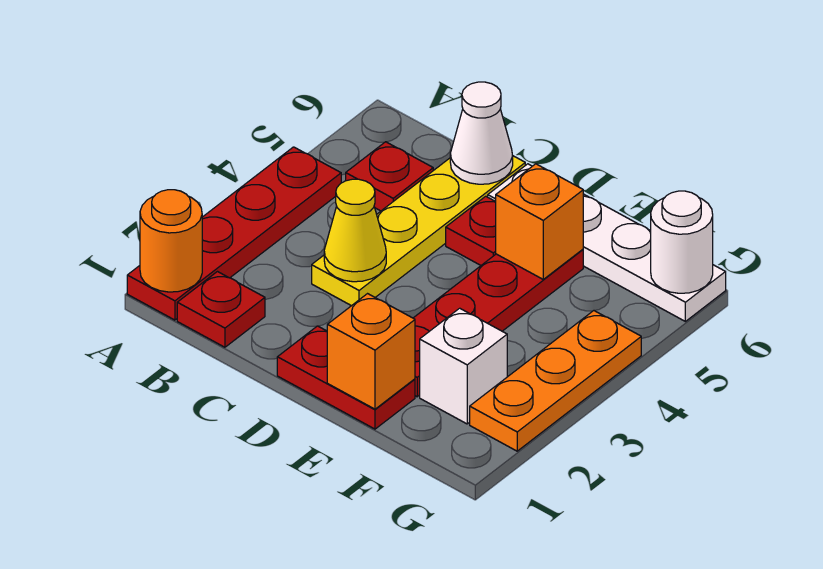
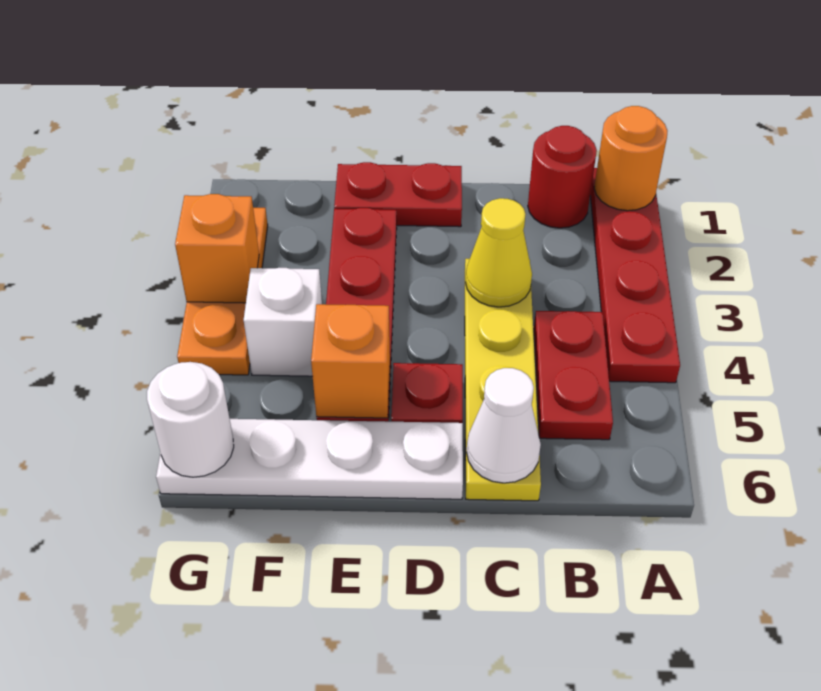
red 1x1 plate [177,272,265,347] -> red 1x1 round brick [528,126,597,228]
red 1x1 plate [346,142,433,211] -> red 1x2 plate [534,311,613,440]
orange 1x1 brick [327,294,415,409] -> orange 1x1 brick moved to [175,194,259,303]
white 1x1 brick [420,308,507,424] -> white 1x1 brick moved to [244,268,322,376]

